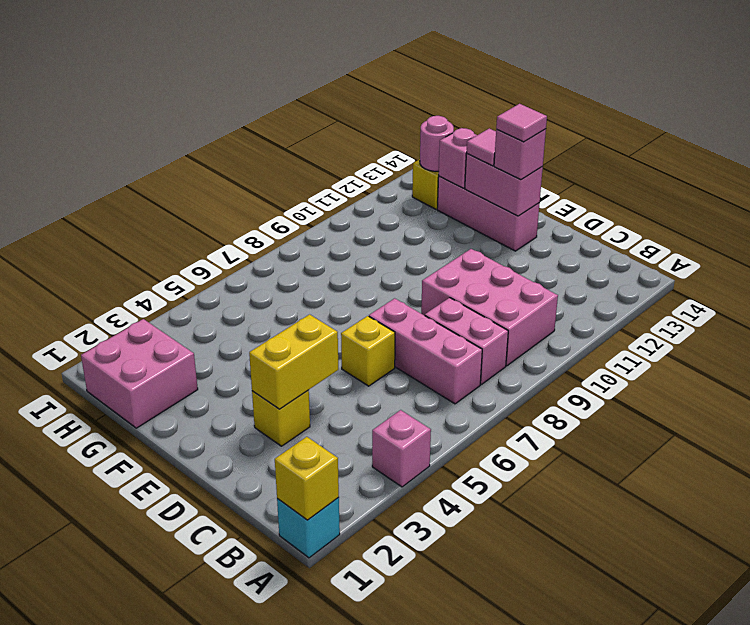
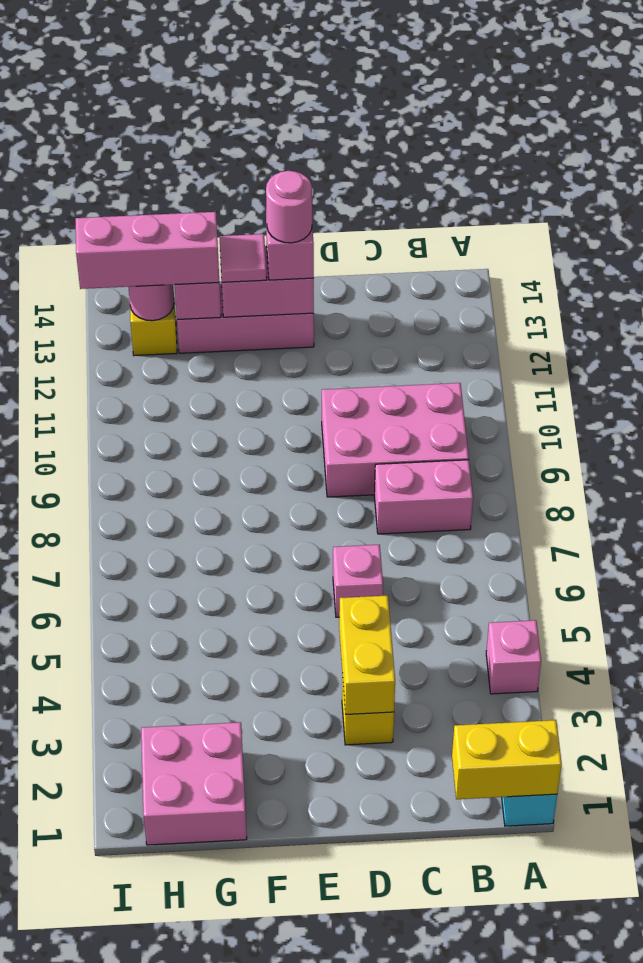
yellow 1x1 brick [275,437,339,520] -> yellow 1x2 brick [452,720,562,799]
pink 1x3 brick [369,298,482,404] -> pink 1x3 brick moved to [76,212,219,289]
yellow 1x1 brick [341,316,395,386] -> pink 1x1 brick [333,545,383,617]
pink 1x1 tile [496,104,547,142] -> pink 1x1 round brick [266,171,312,243]

